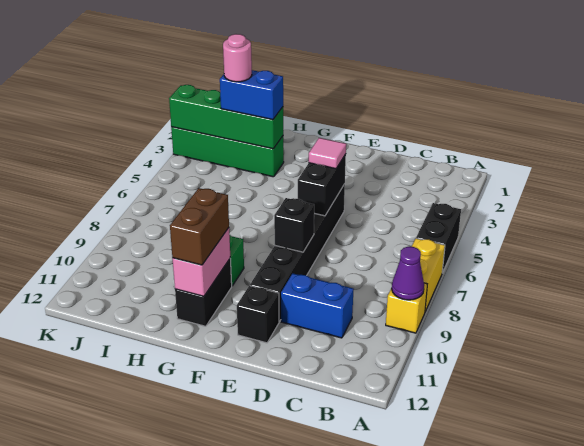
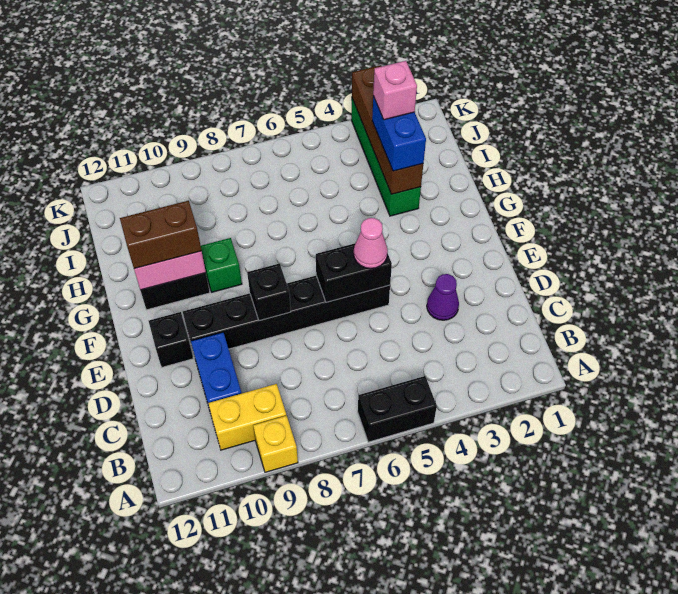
yellow 1x2 brick [412,238,445,311] -> yellow 1x2 brick moved to [208,384,286,450]
purple 1x1 cone [392,247,424,300] -> purple 1x1 cone moved to [427,274,459,320]
pink 1x1 tile [309,138,346,169] -> pink 1x1 cone [354,218,388,268]
green 1x4 brick [169,85,283,149] -> brown 1x4 brick [352,65,423,194]
pink 1x1 round brick [223,34,252,82] -> pink 1x1 brick [373,61,417,120]

